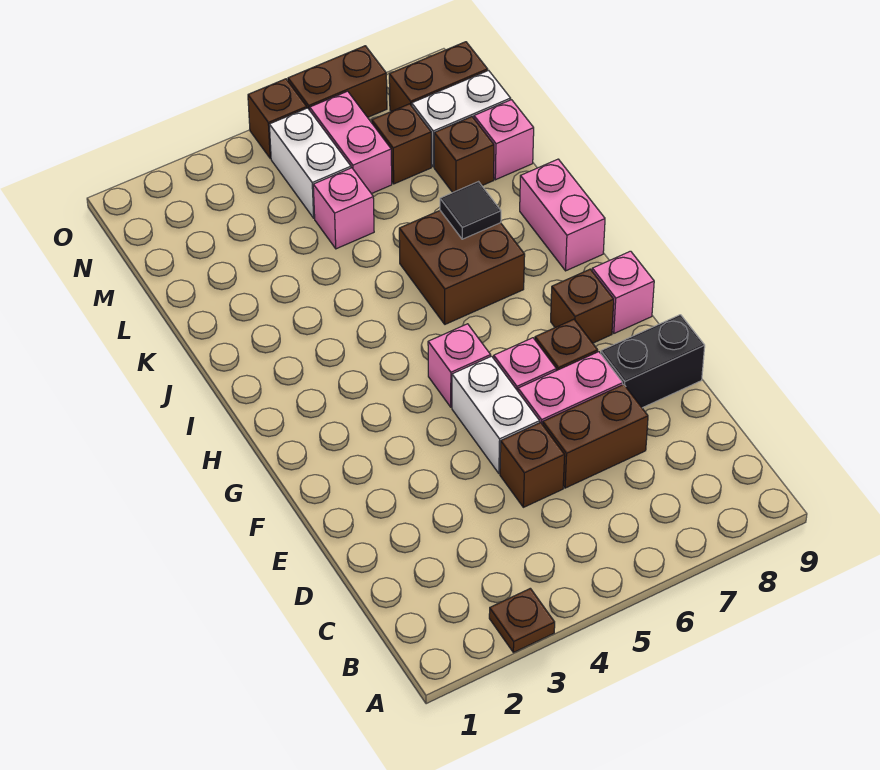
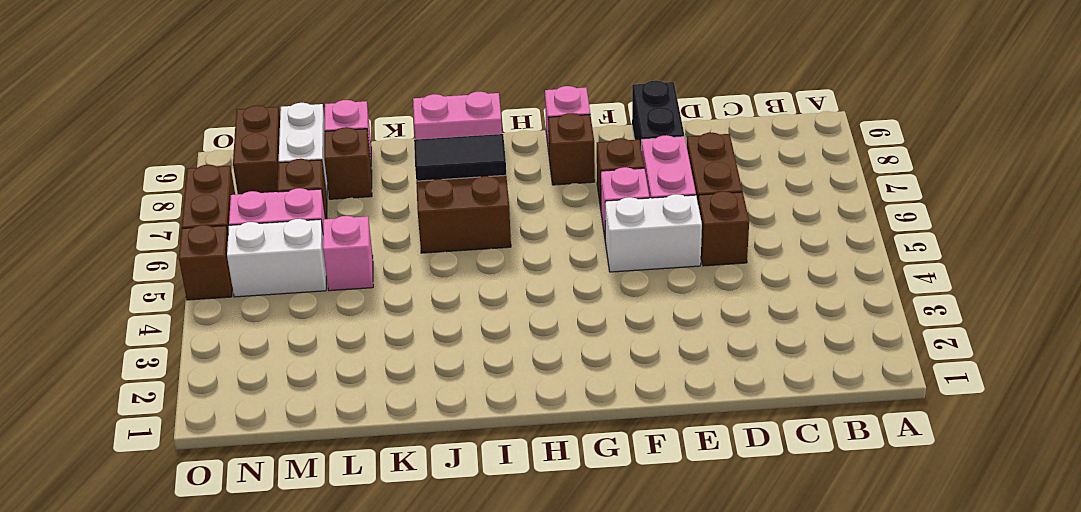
brown 1x1 plate [489,588,555,652] -> none
pink 1x1 brick [428,324,491,407] -> none
black 1x1 tile [440,182,501,239] -> black 1x2 tile [414,134,506,181]

